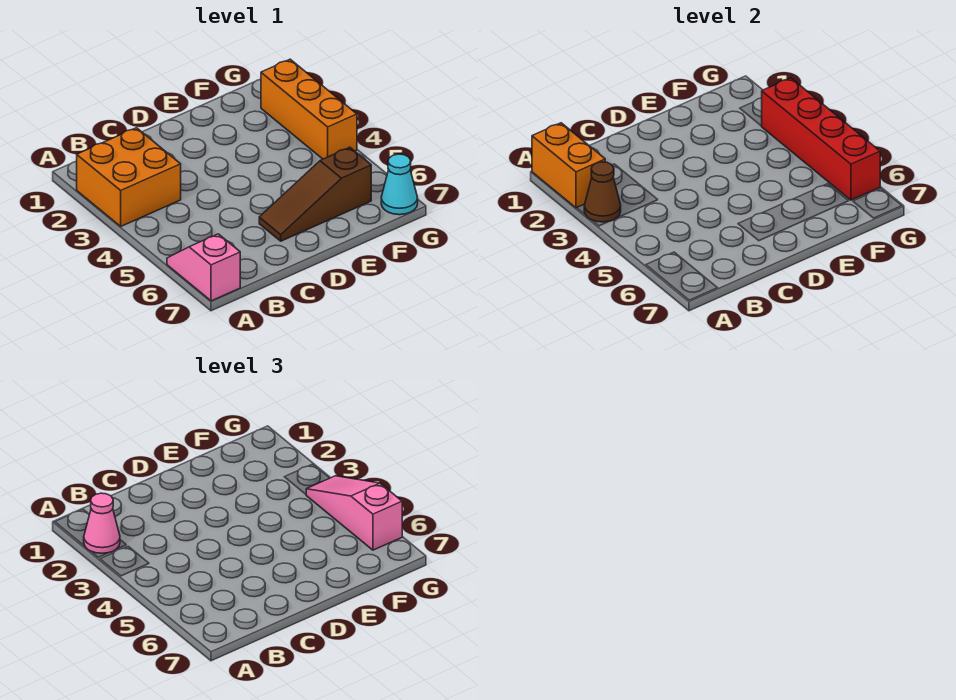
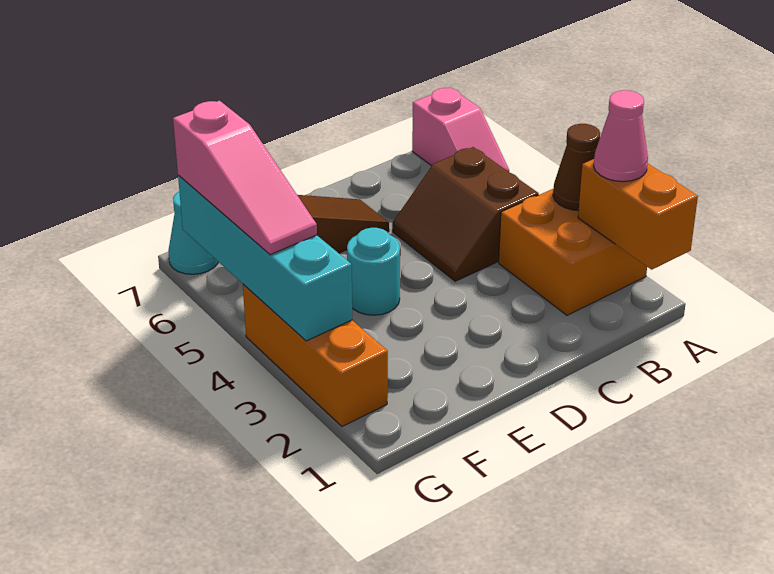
none -> brown 2x2 slope [392,147,539,281]
none -> cyan 1x1 round brick [347,228,400,315]
red 1x4 brick [762,78,880,200] -> cyan 1x4 brick [178,175,352,341]

